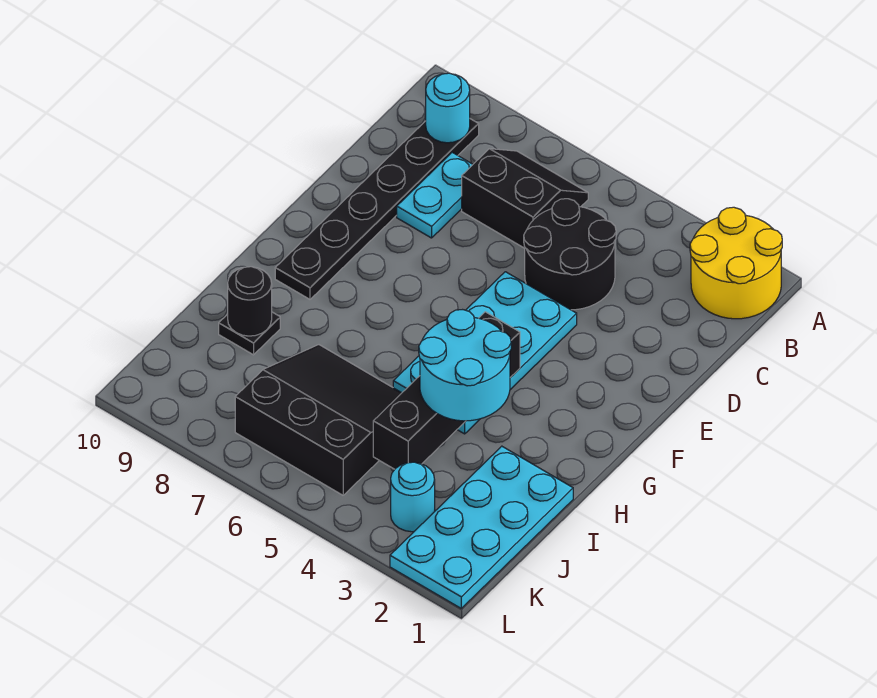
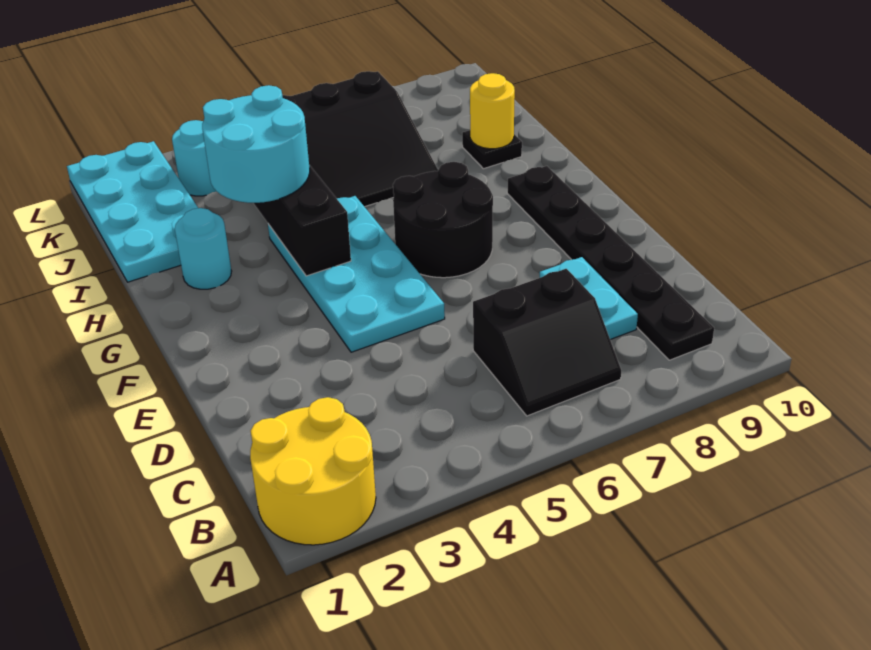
cyan 1x1 round brick [426,73,470,143] -> cyan 1x1 round brick moved to [175,208,232,289]
black 2x2 round brick [524,199,616,310] -> black 2x2 round brick moved to [393,162,493,278]
black 1x1 round brick [228,267,272,336] -> yellow 1x1 round brick [470,73,515,149]

